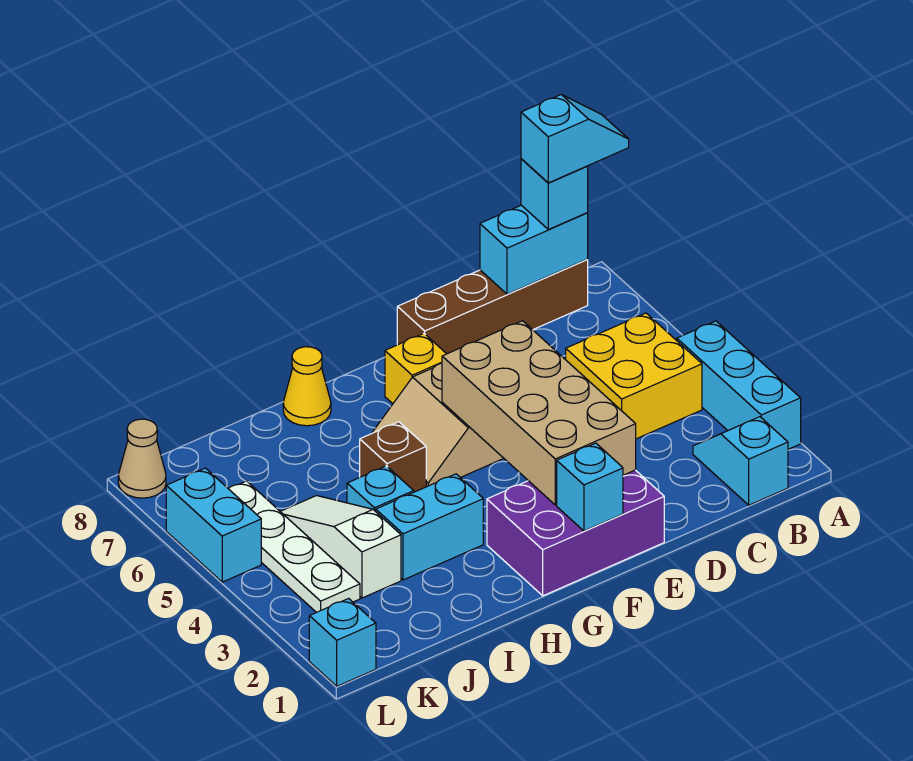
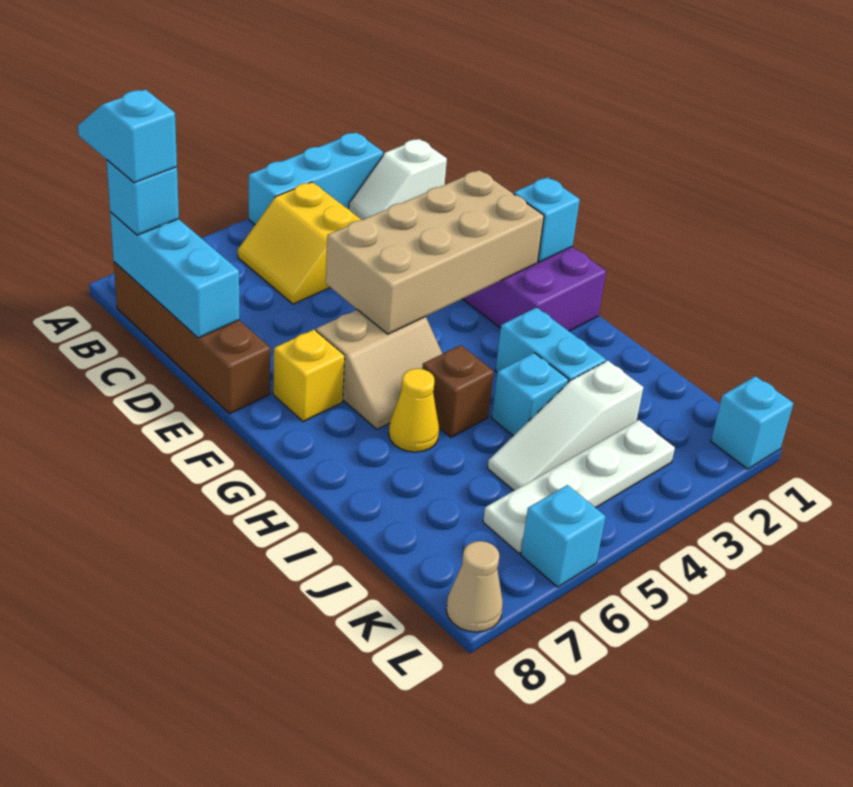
cyan 1x2 slope [693,417,788,505] -> white 1x2 slope [349,139,447,220]
yellow 2x2 brick [566,313,702,439] -> yellow 2x2 slope [238,182,361,304]
cyan 1x2 brick [480,205,588,294] -> cyan 1x3 brick [110,212,239,338]
yellow 1x1 cone [283,347,331,426] -> yellow 1x1 cone moved to [389,369,439,452]
cyan 1x2 brick [166,468,261,582] -> cyan 1x1 brick [521,485,606,587]

